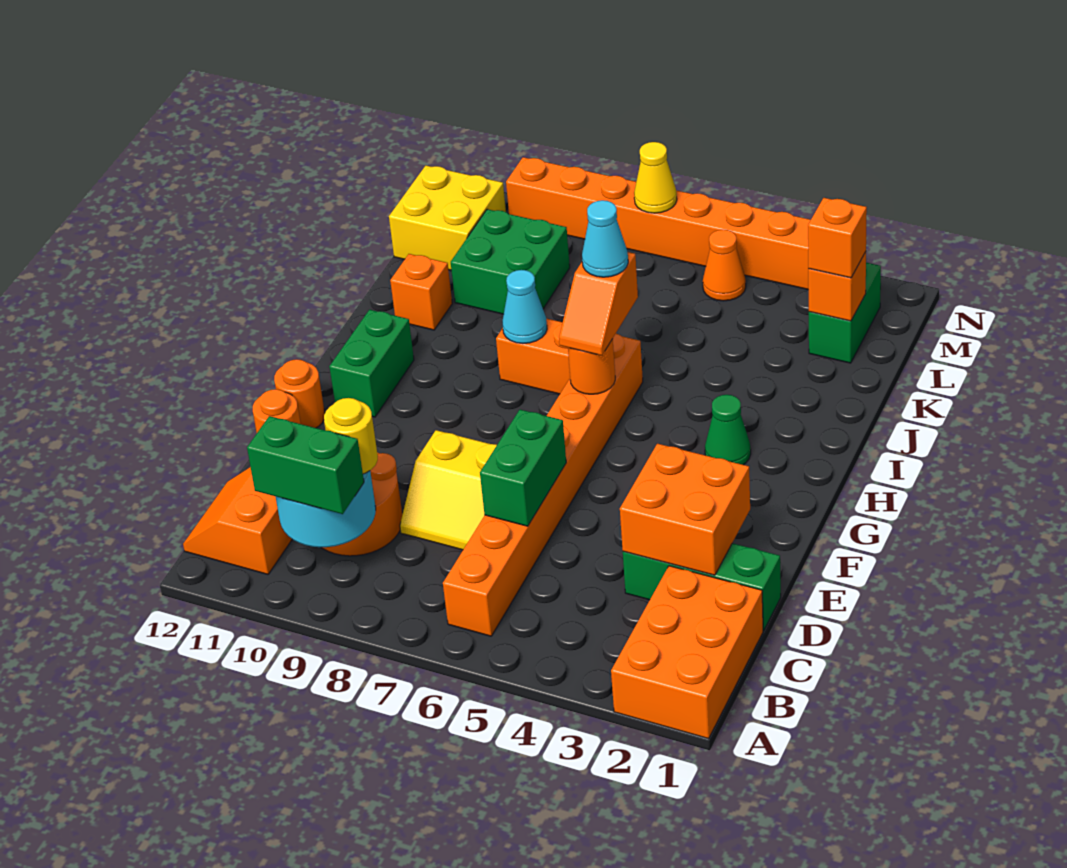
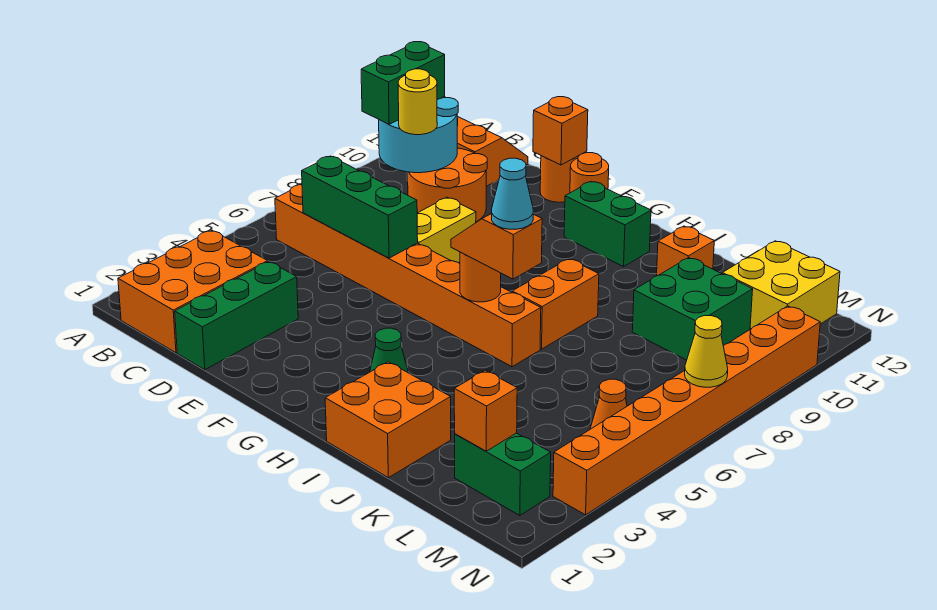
orange 2x3 brick [611,566,763,739] -> orange 2x3 brick turned to [118,230,268,353]
orange 2x2 brick [620,444,750,575] -> orange 2x2 brick moved to [325,362,451,478]
green 1x2 brick [480,410,566,526] -> green 1x3 brick [302,156,418,258]
cyan 1x1 cone [502,270,547,344] -> none
orange 1x1 brick [808,198,867,278] -> orange 1x1 brick moved to [533,97,588,165]

